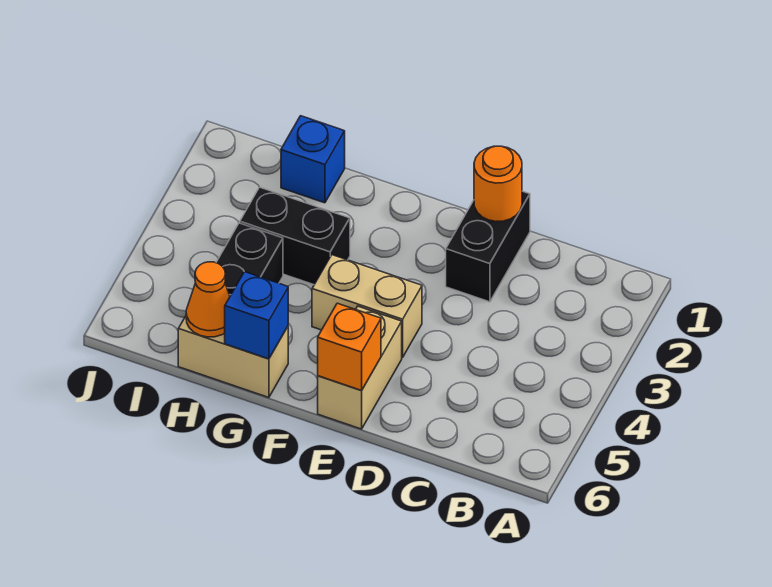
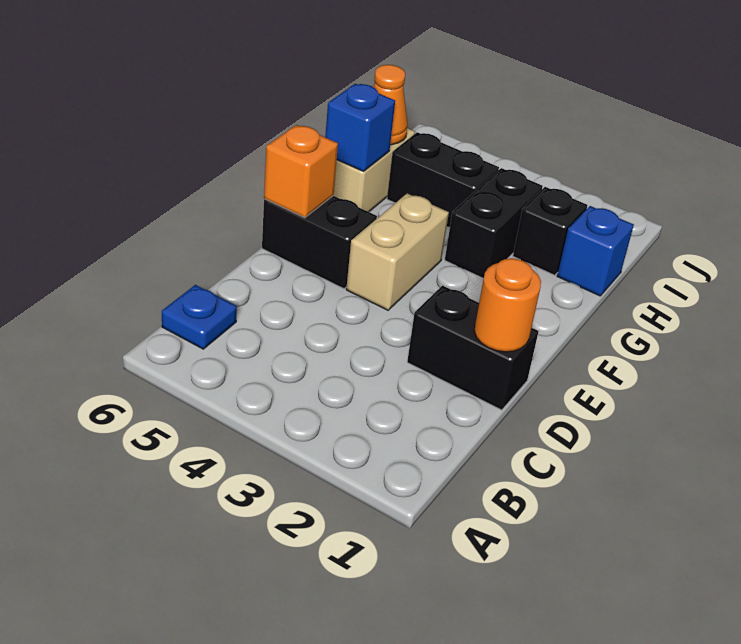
none -> blue 1x1 plate [162,285,237,349]
tan 1x2 brick [318,306,402,429] -> black 1x2 brick [262,196,377,289]
none -> black 1x1 brick [513,187,588,275]

